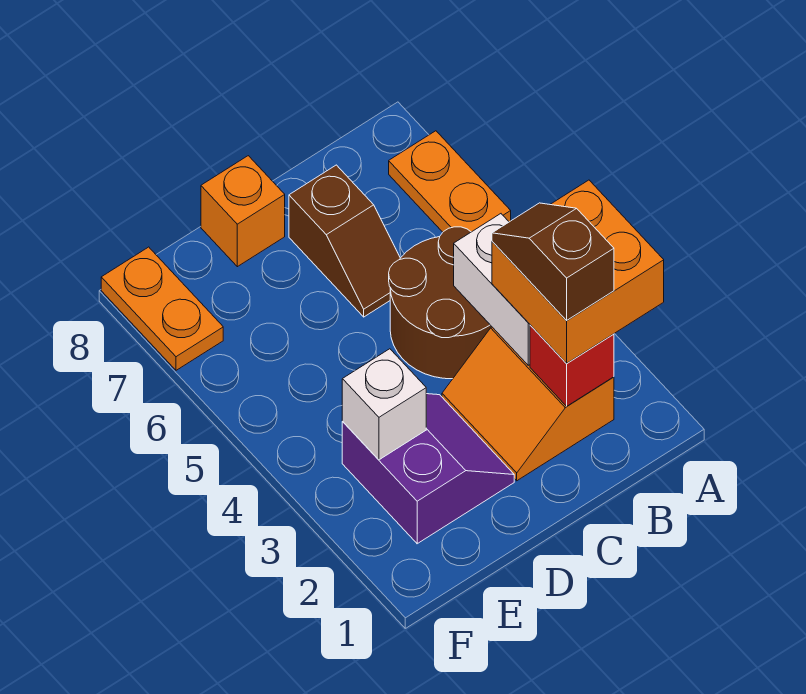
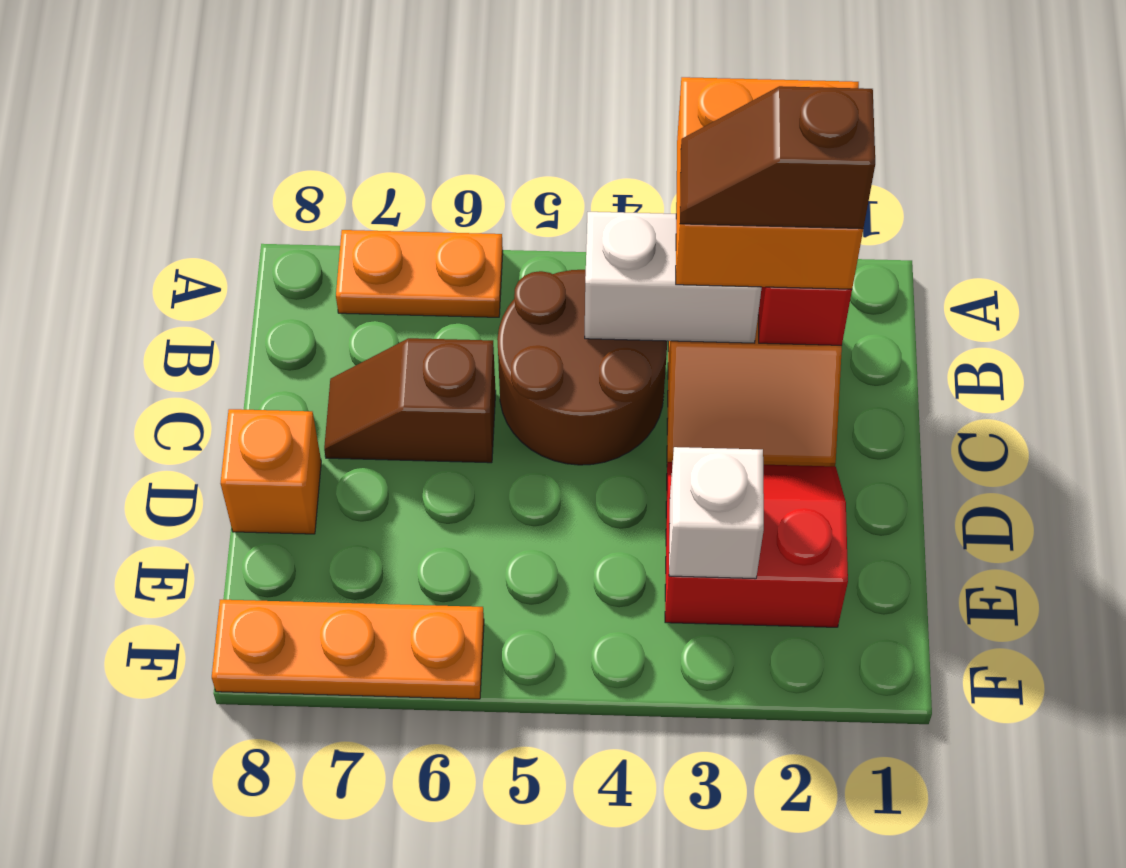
brown 1x2 slope [289,165,400,317] -> brown 1x2 slope turned to [324,338,496,463]
purple 2x2 slope [342,394,514,544] -> red 2x2 slope [665,462,848,627]
orange 1x2 plate [101,247,223,370] -> orange 1x3 plate [212,600,484,699]

